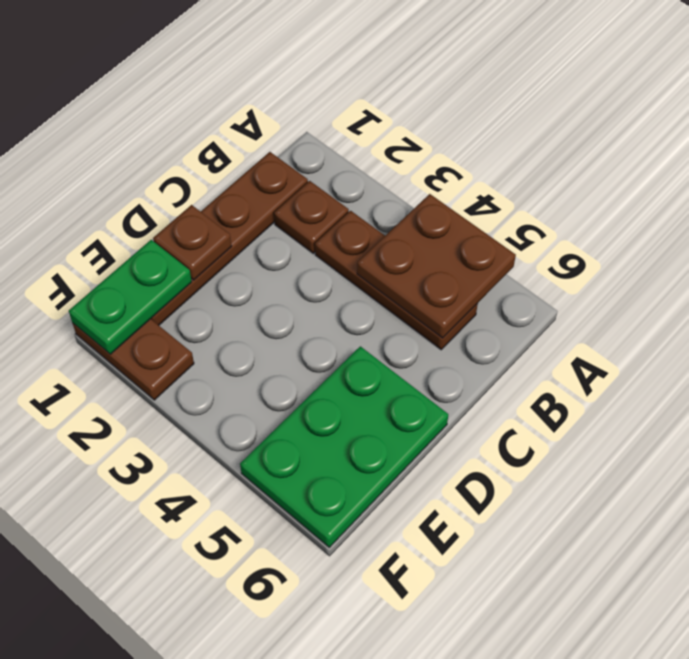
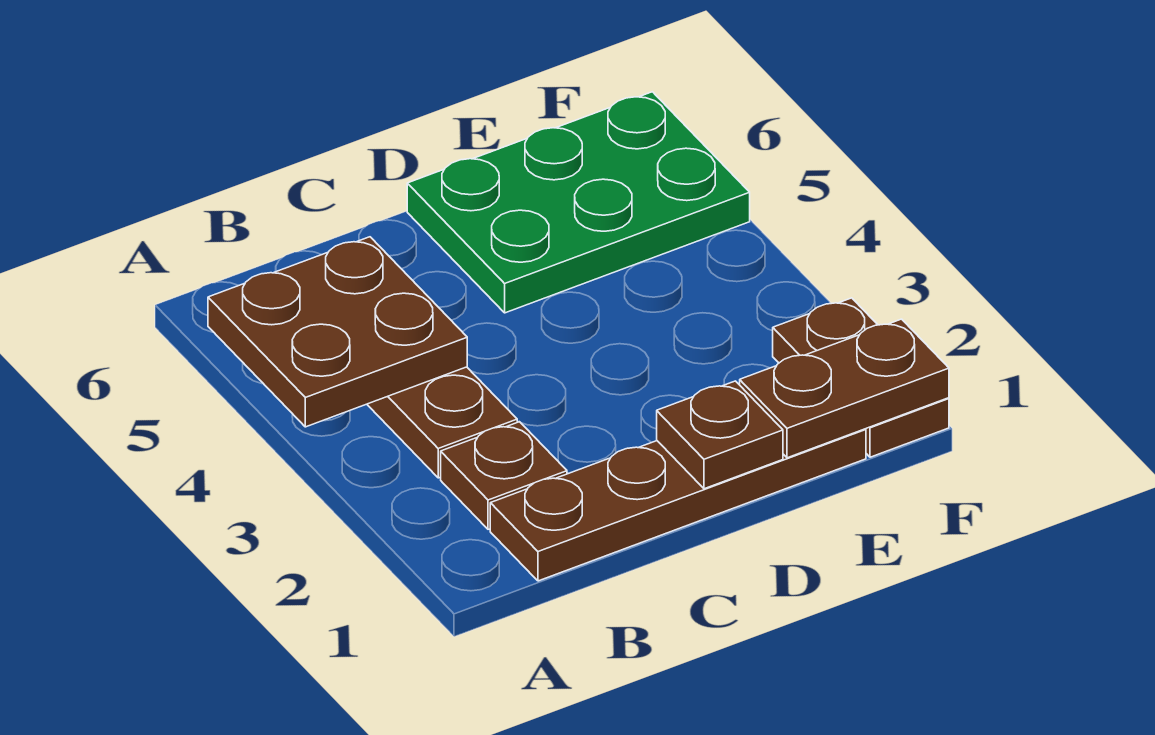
green 1x2 plate [69,240,192,354] -> brown 1x2 plate [740,319,949,458]

